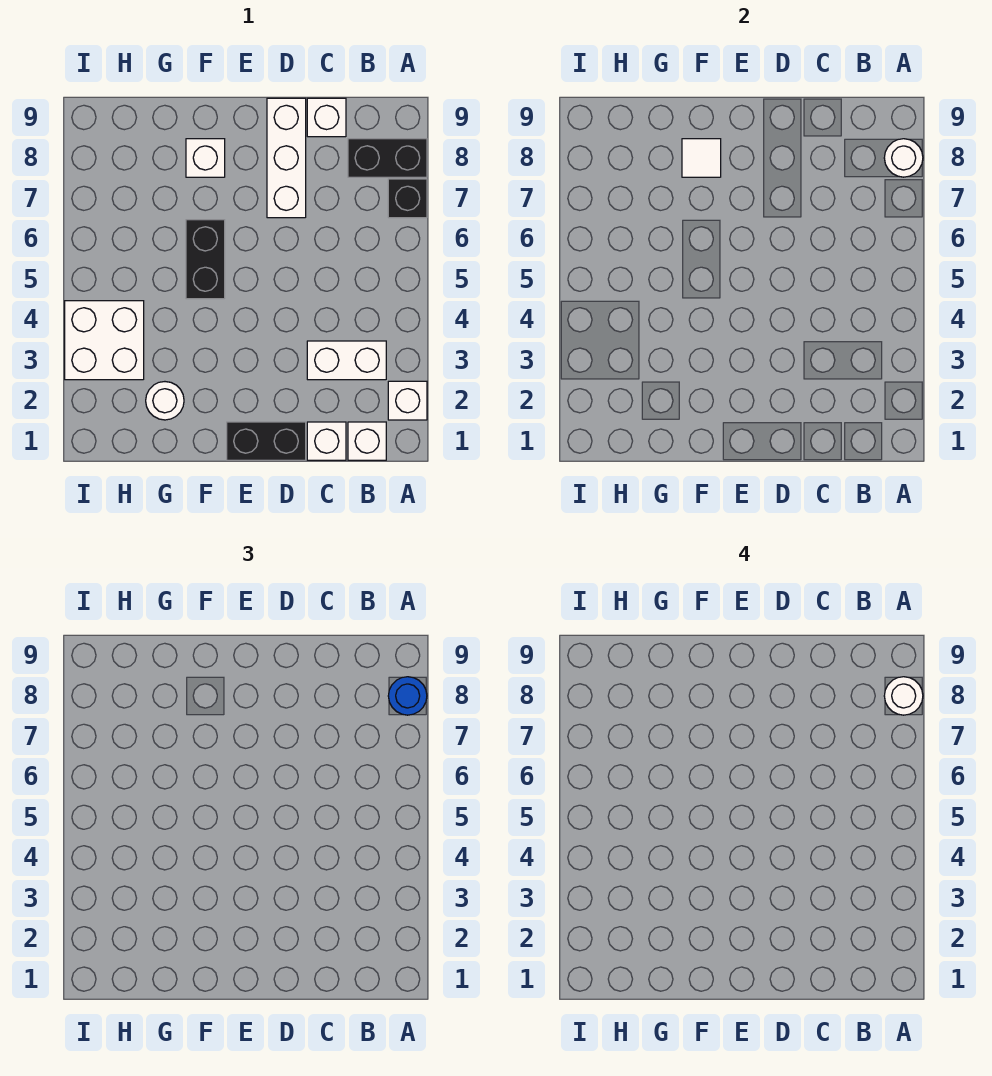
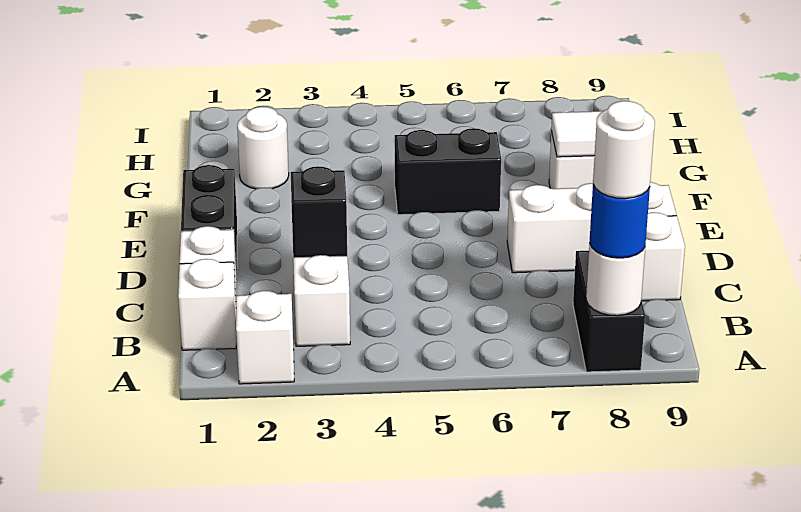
black 1x1 brick [388,179,427,218] -> black 1x1 brick moved to [291,166,347,258]
white 2x2 brick [65,301,144,380] -> none

